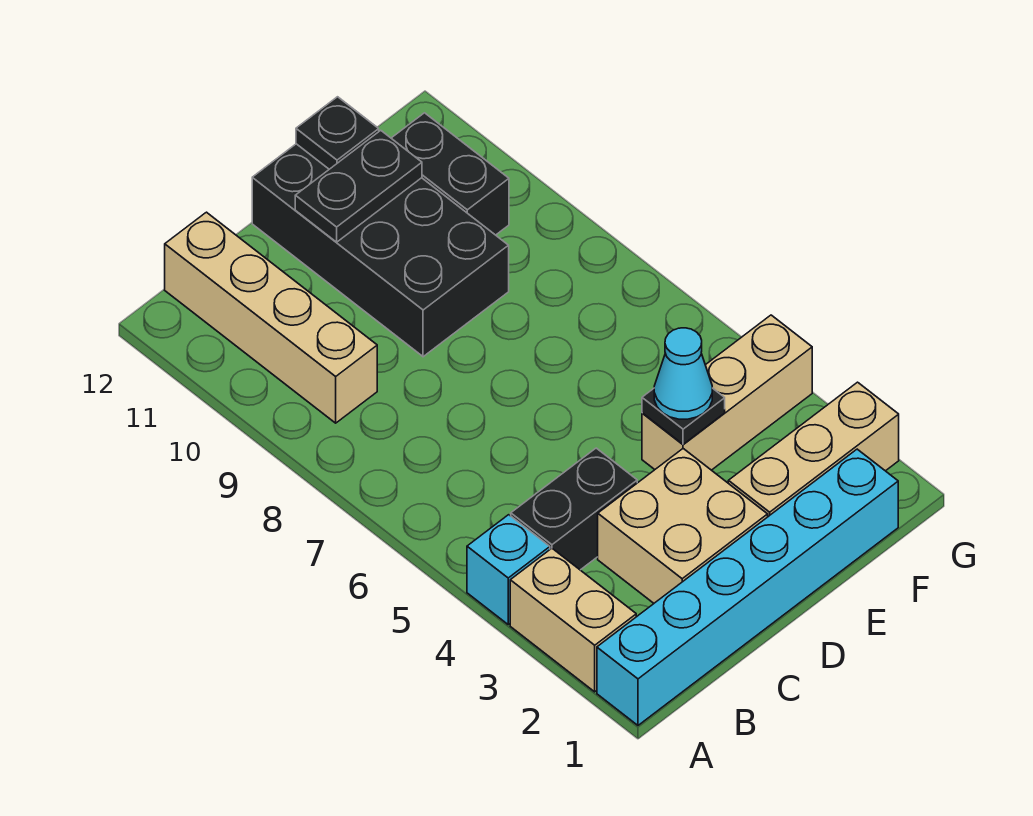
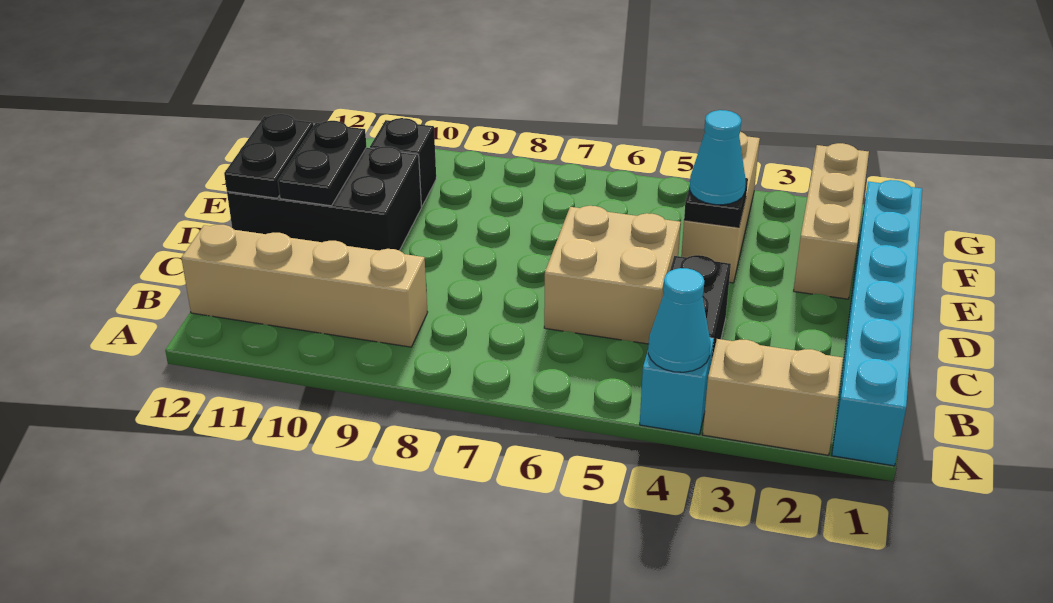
none -> cyan 1x1 cone [648,268,710,372]
tan 2x2 brick [598,449,768,603] -> tan 2x2 brick moved to [544,206,681,344]
black 2x4 brick [252,144,509,357] -> black 2x3 brick [227,146,422,251]
black 1x1 plate [296,97,379,169] -> black 1x2 plate [224,114,314,198]
black 1x2 brick [391,113,509,235] -> black 1x1 brick [370,118,436,206]

